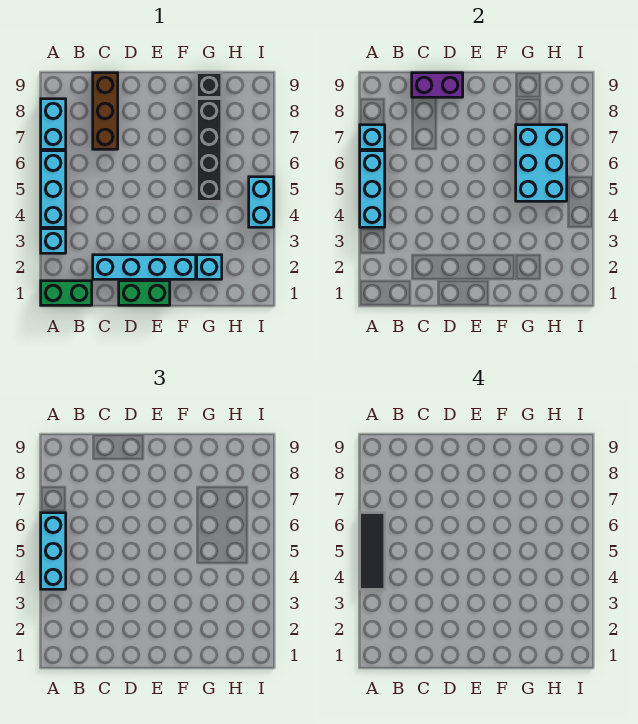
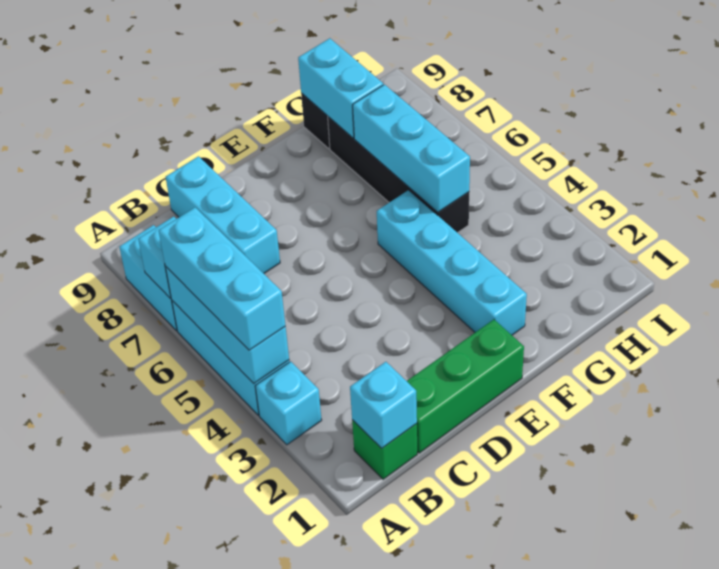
green 1x2 brick [41,281,92,305] -> green 1x1 brick [352,420,417,479]
black 1x3 tile [360,513,385,589] -> none
cyan 1x4 brick [93,255,196,279] -> cyan 1x4 brick turned to [377,190,527,335]
brown 1x3 brick [93,73,118,149] -> cyan 1x3 brick [166,156,280,273]
purple 1x2 brick [412,73,463,97] -> none
green 1x2 brick [119,281,170,305] -> green 1x3 brick [407,320,524,453]
cyan 1x1 brick [197,255,222,279] -> cyan 1x1 brick moved to [350,362,417,448]
cyan 2x3 brick [516,125,567,201] -> cyan 1x3 brick [353,85,470,212]
cyan 1x2 brick [249,177,274,227] -> cyan 1x2 brick moved to [298,38,383,138]

